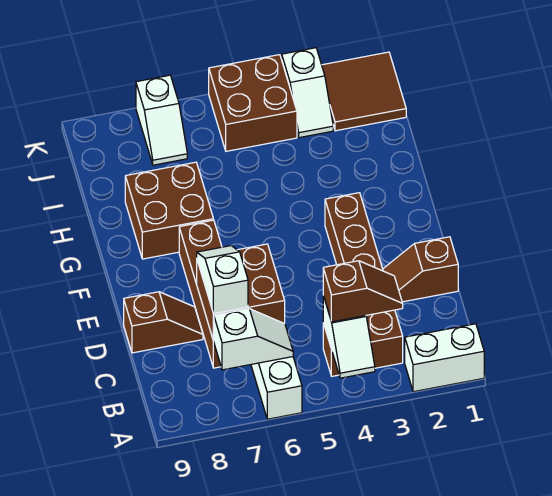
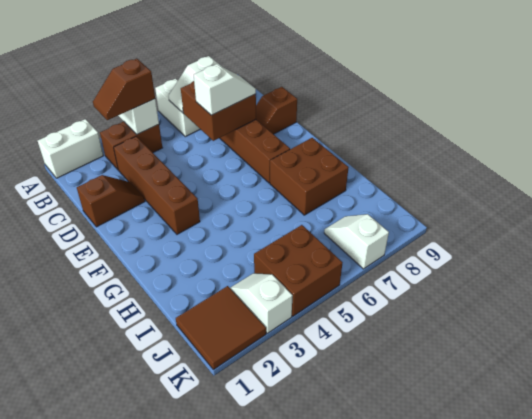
white 1x2 slope [197,246,248,314] -> white 1x2 slope turned to [194,64,256,115]

